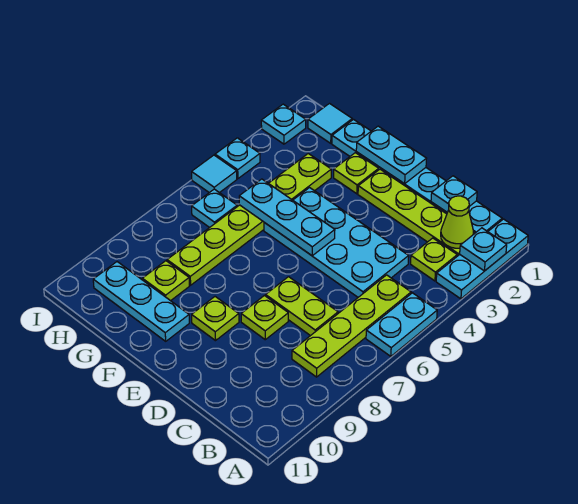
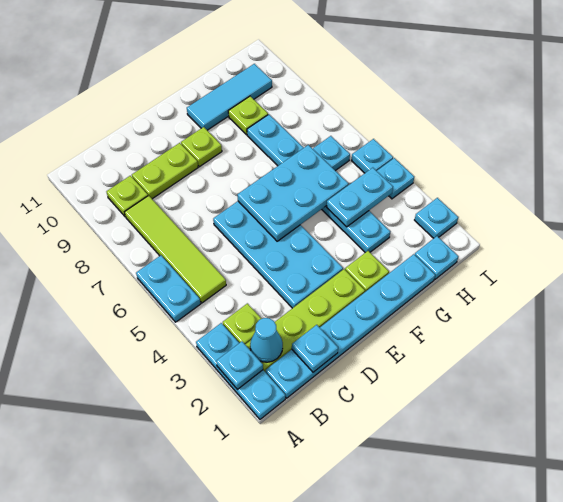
lime 1x1 cone [441,196,473,248] -> cyan 1x1 cone [250,318,283,362]
lime 1x4 plate [292,275,411,377] -> lime 1x4 tile [125,196,226,303]
cyan 2x4 plate [264,188,409,297] -> cyan 2x4 plate turned to [213,201,343,308]
lime 1x2 plate [266,277,338,336] -> lime 1x2 plate moved to [132,143,198,199]
lime 1x1 plate [241,296,288,340] -> lime 1x1 plate moved to [106,176,148,217]
cyan 1x2 plate [356,126,427,184] -> cyan 1x2 plate moved to [327,168,393,227]
cyan 1x3 plate [239,179,335,256] -> cyan 2x3 plate [237,145,348,241]
cyan 1x3 plate [93,262,189,341] -> cyan 1x3 tile [187,64,272,130]
lime 1x6 plate [167,154,331,285] -> cyan 1x6 plate [247,115,391,253]
cyan 1x1 tile [308,104,352,143] -> cyan 1x1 plate [415,236,459,279]
cyan 1x1 tile [192,155,237,193] -> cyan 1x1 plate [351,139,393,173]

